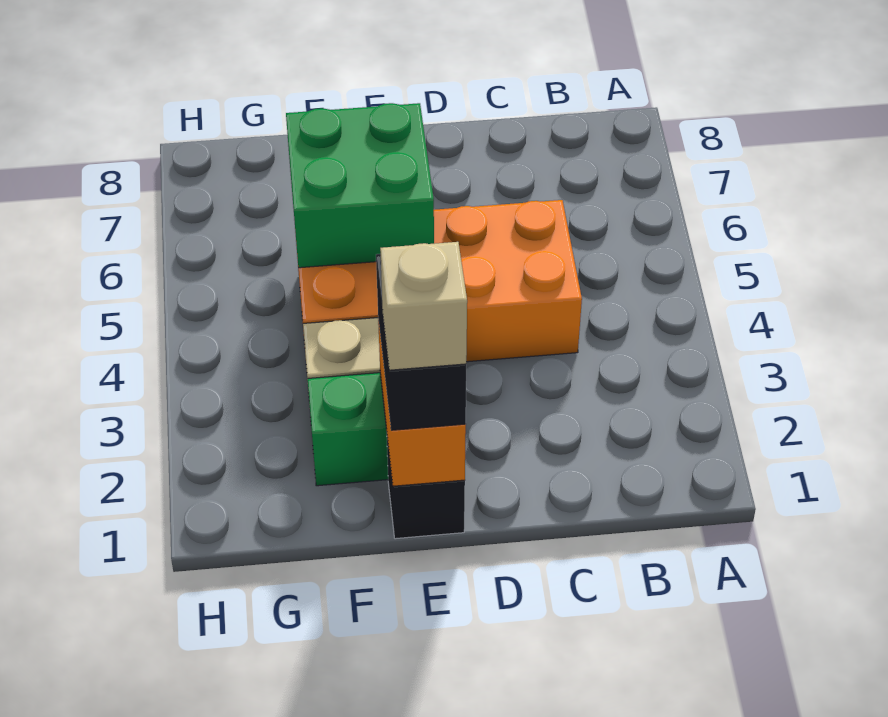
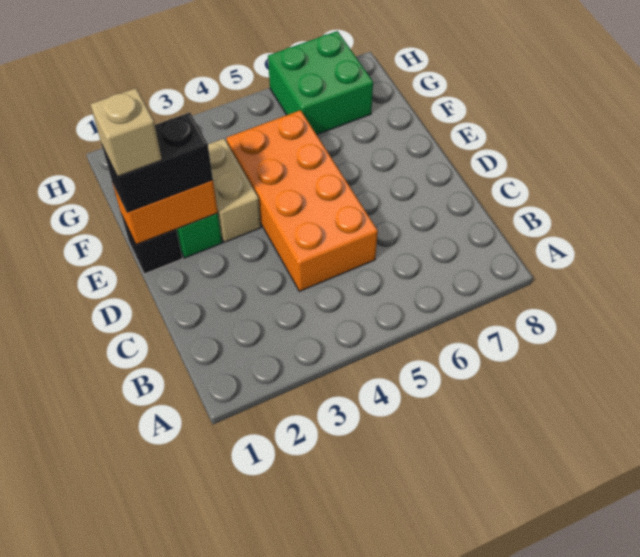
green 2x2 brick [286,103,434,268] -> green 2x2 brick moved to [268,31,373,135]

